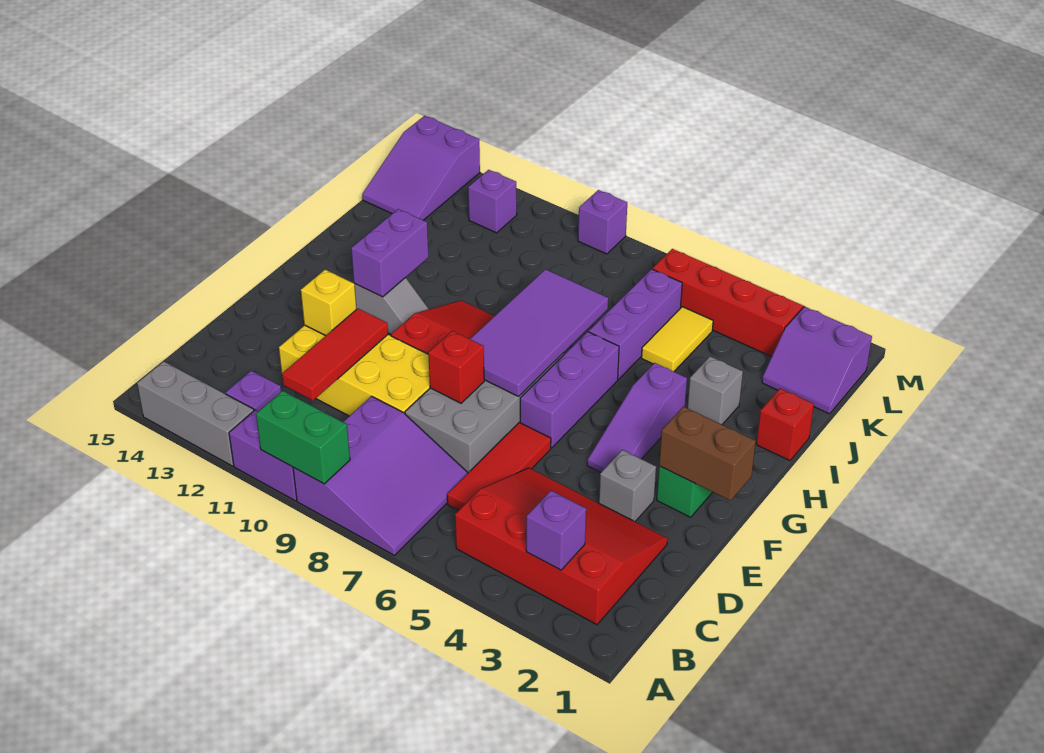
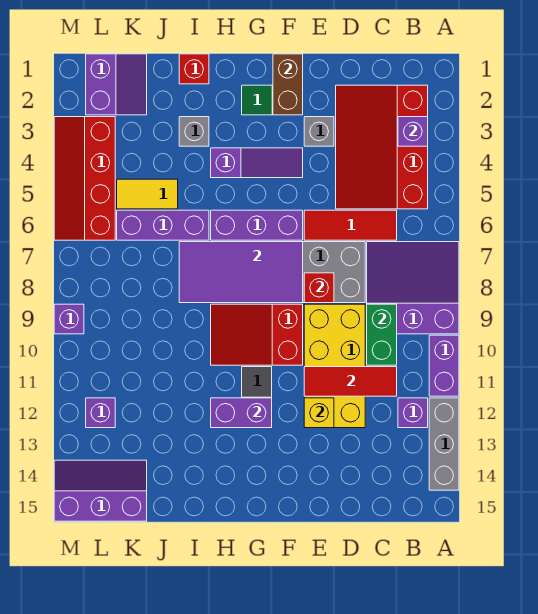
green 1x2 brick [256,391,350,484] -> green 1x2 brick moved to [367,304,397,365]
purple 2x3 slope [362,116,480,220] -> purple 2x3 slope turned to [54,460,147,521]

